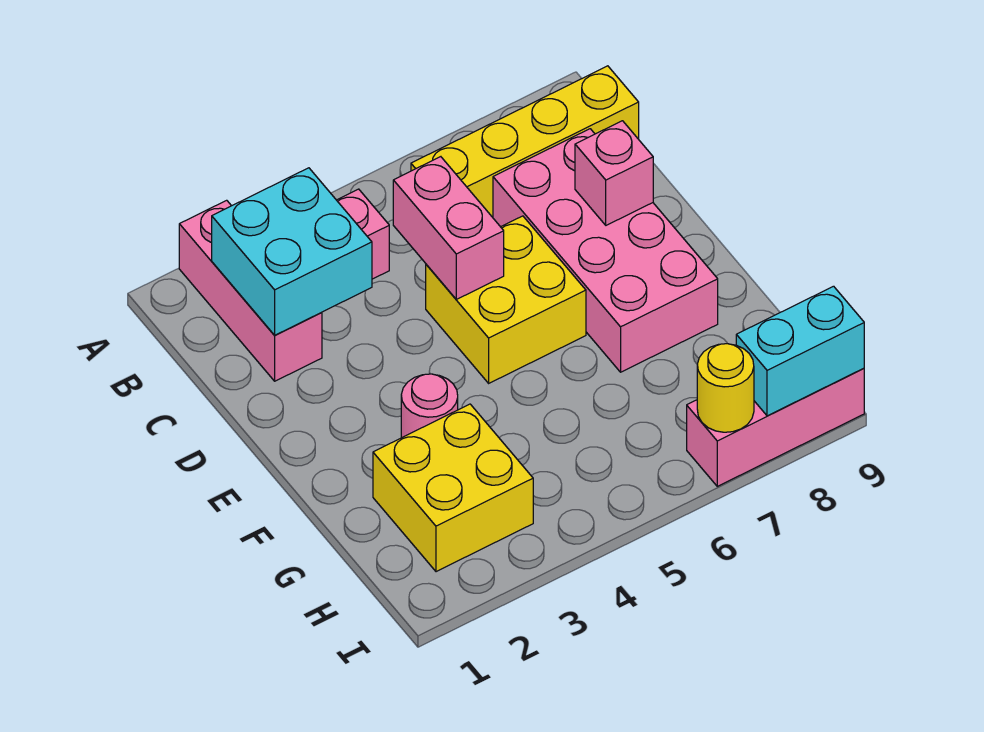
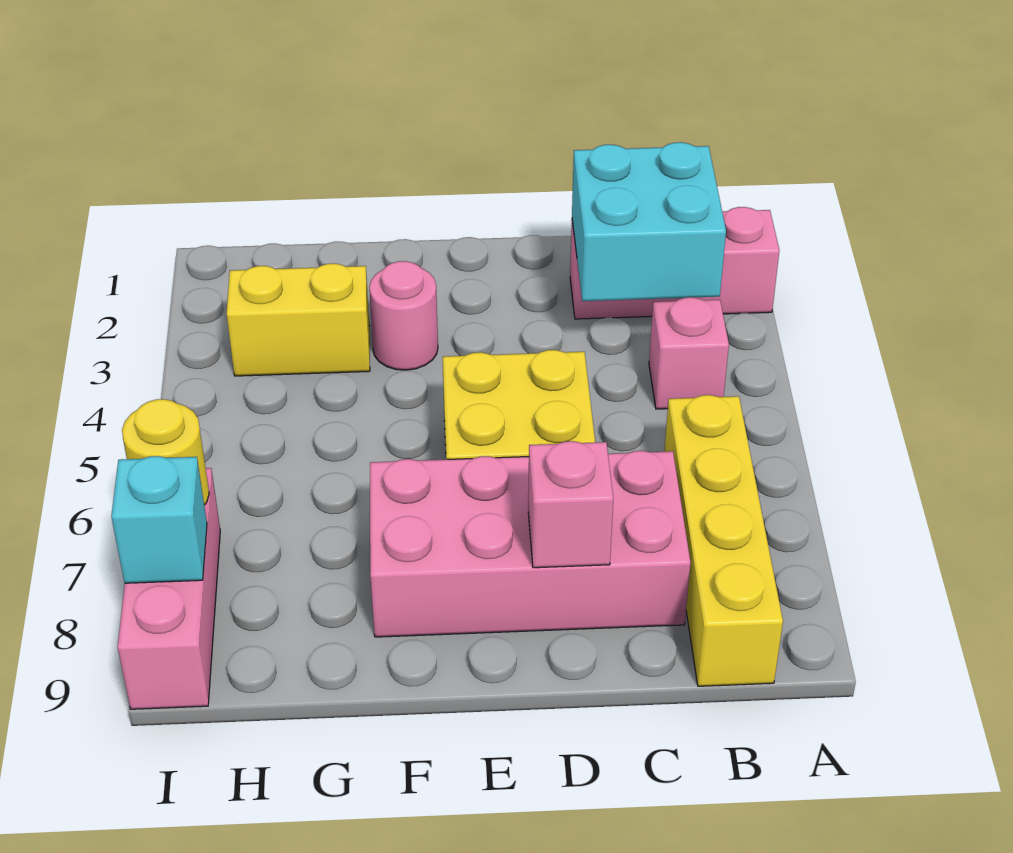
pink 1x2 brick [393,157,504,299] -> none
yellow 2x2 brick [373,404,533,572] -> yellow 1x2 brick [227,263,370,376]
cyan 1x2 brick [736,286,864,416] -> cyan 1x1 brick [111,456,207,583]

